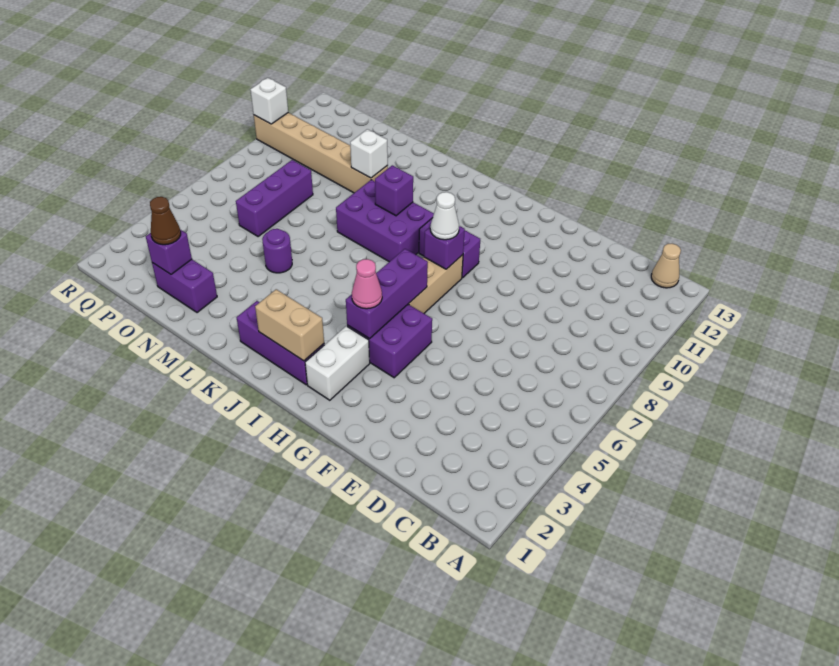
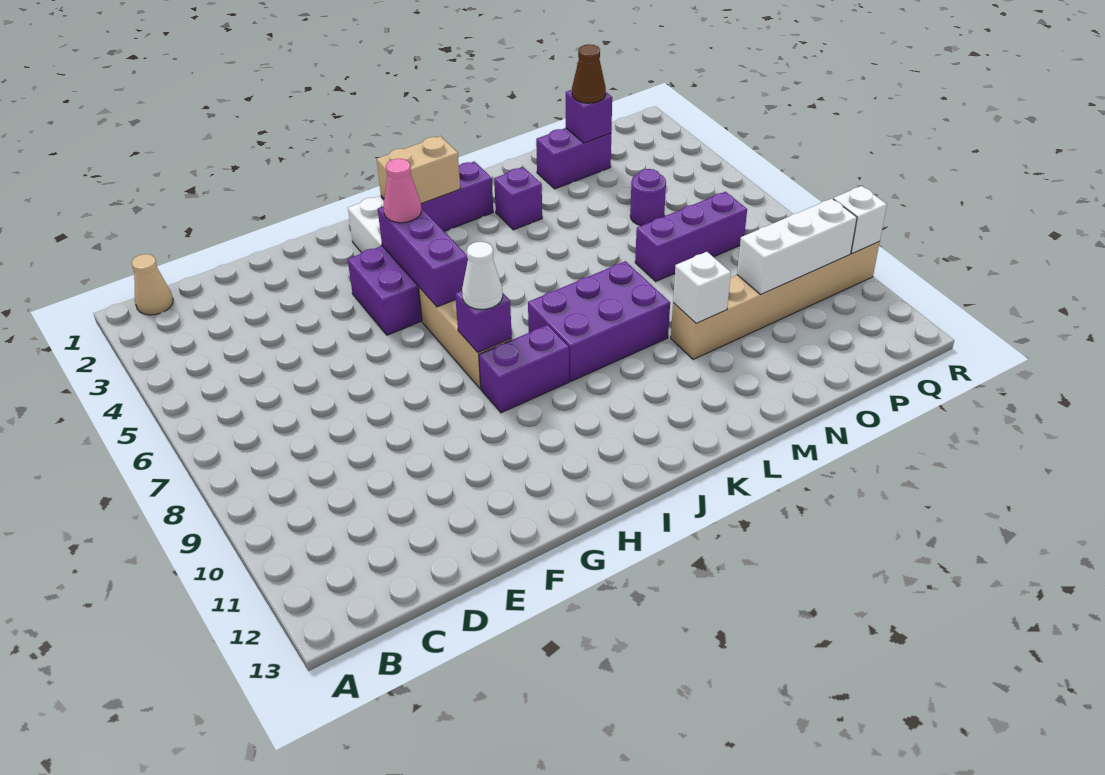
tan 1x1 cone [651,244,681,288] -> tan 1x1 cone moved to [132,254,173,315]
purple 1x1 brick [375,165,413,216] -> purple 1x1 brick moved to [494,167,542,230]
purple 1x1 round brick [262,229,292,273] -> purple 1x1 round brick moved to [630,169,666,226]
purple 1x3 brick [236,160,313,237] -> purple 1x3 brick turned to [635,192,747,281]
none -> white 1x3 brick [737,199,857,294]

